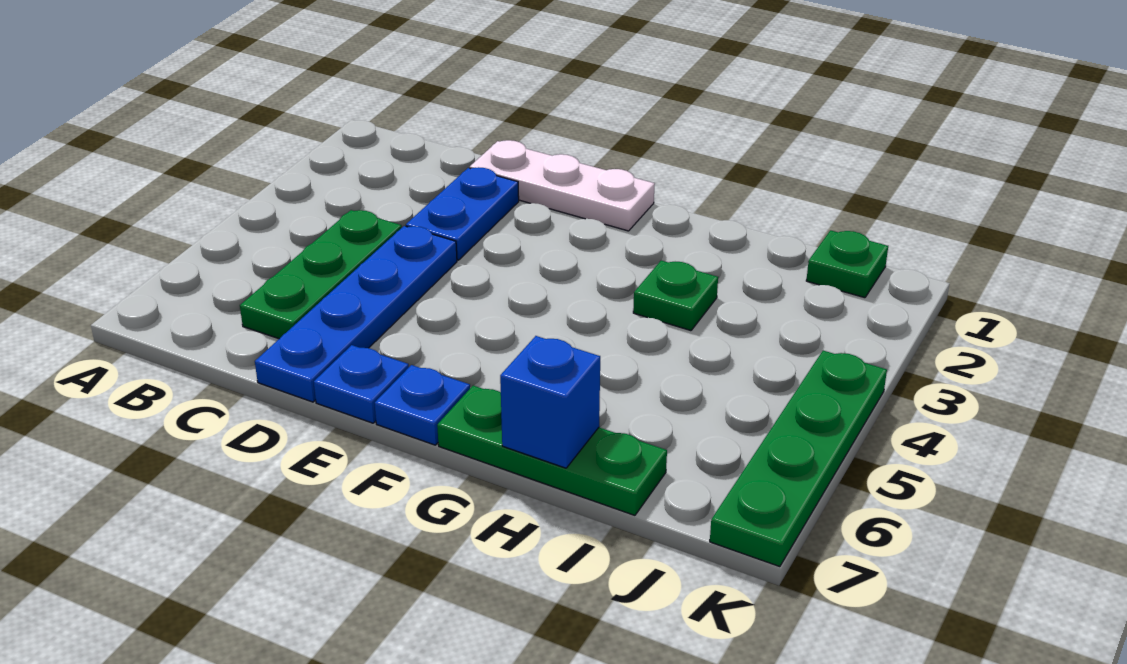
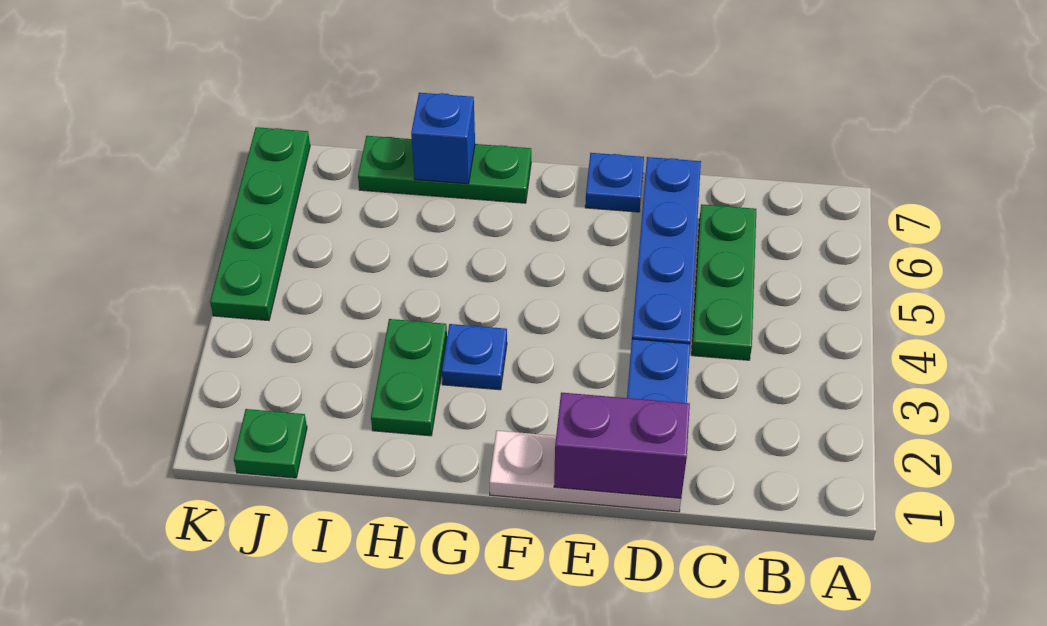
none -> purple 1x2 brick [554,393,690,498]
blue 1x1 plate [375,365,470,445] -> blue 1x1 plate moved to [442,324,507,390]
green 1x1 plate [633,260,718,331] -> green 1x2 plate [371,319,447,436]

